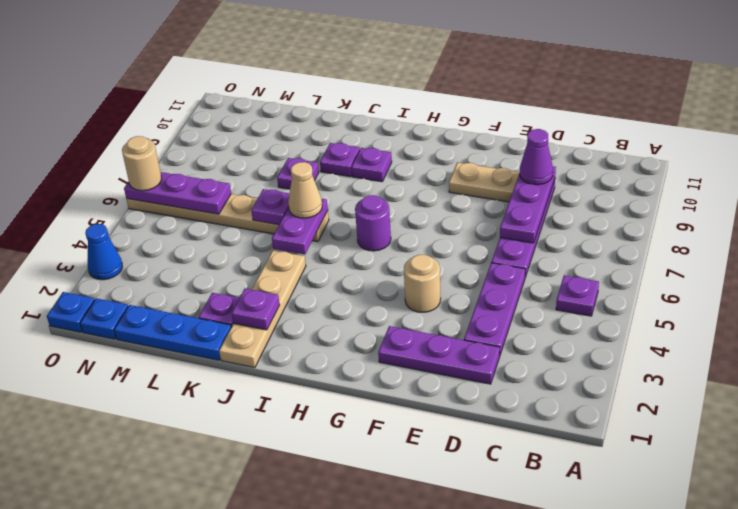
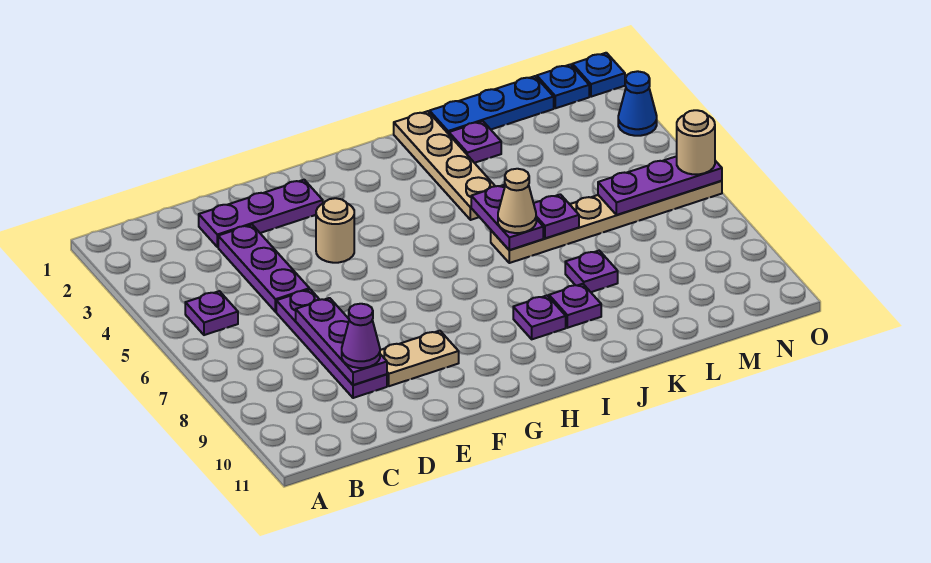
purple 1x1 round brick [355,195,391,251] -> none
purple 1x1 plate [232,289,280,330] -> none

